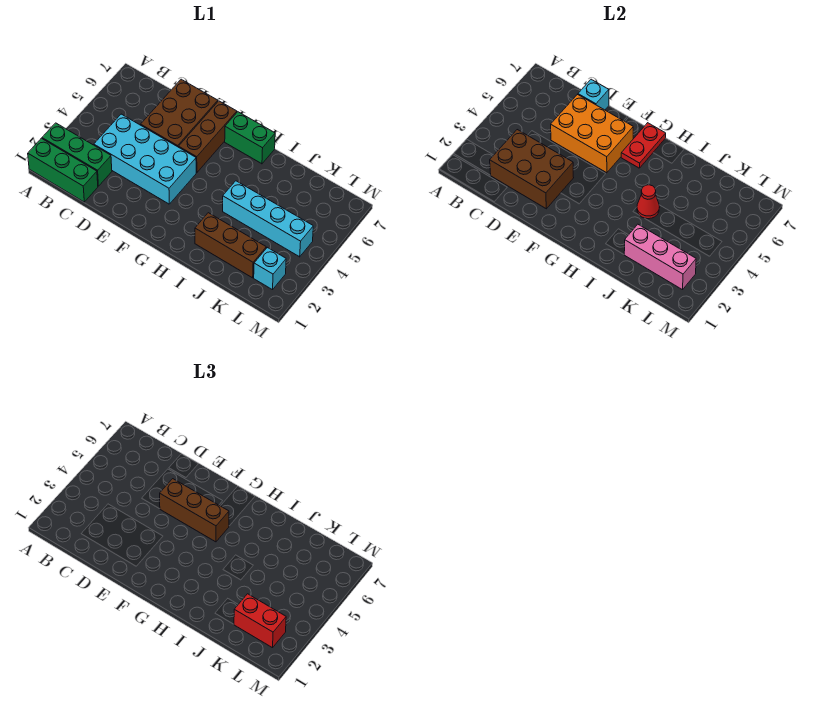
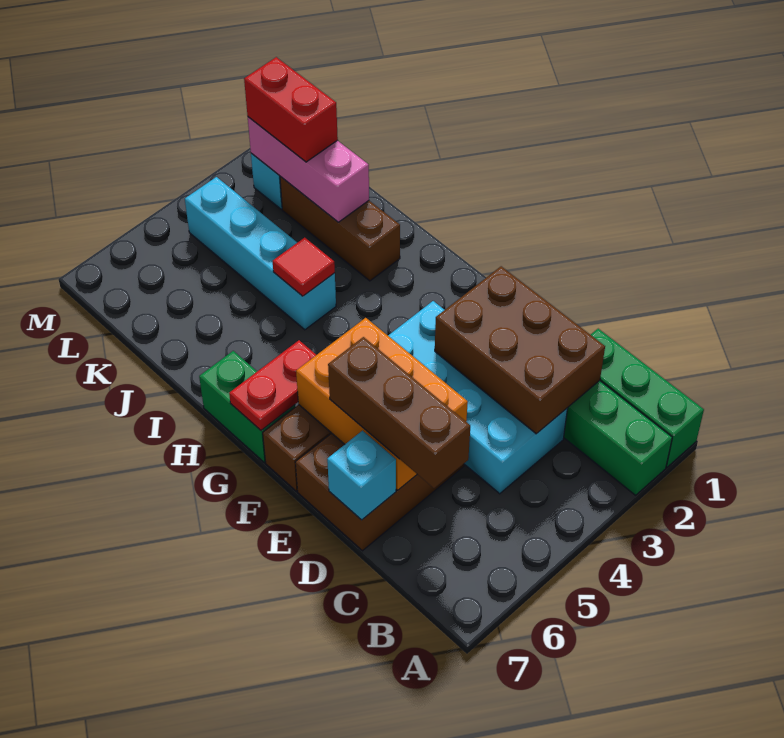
brown 1x3 brick [160,479,229,542] -> brown 1x3 brick moved to [328,337,470,488]
red 1x1 cone [637,185,660,219] -> red 1x1 tile [273,238,335,296]

